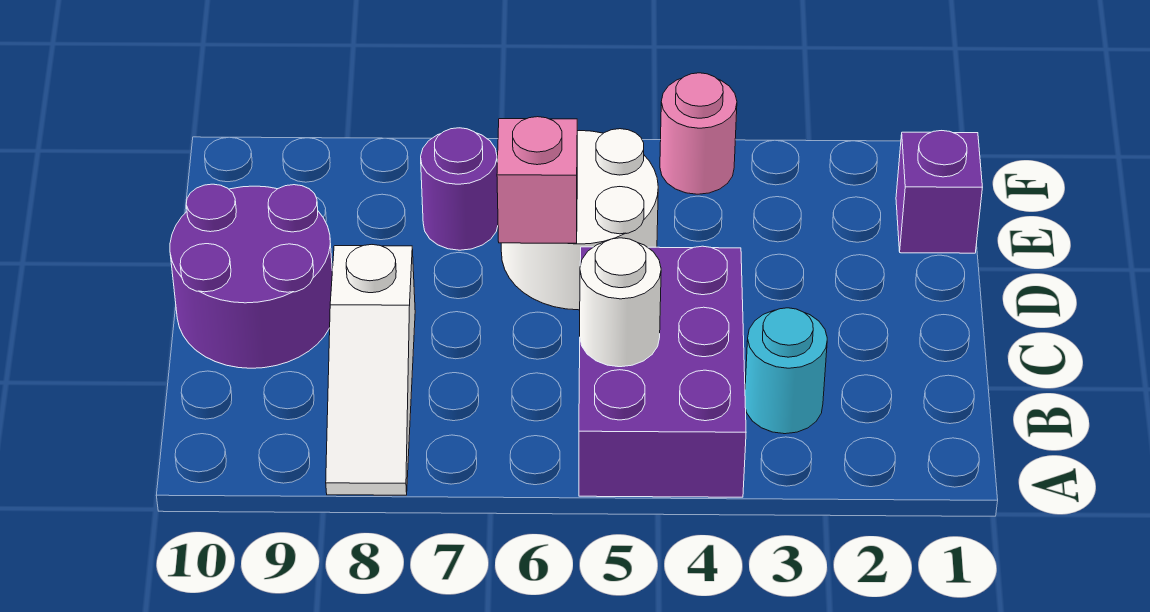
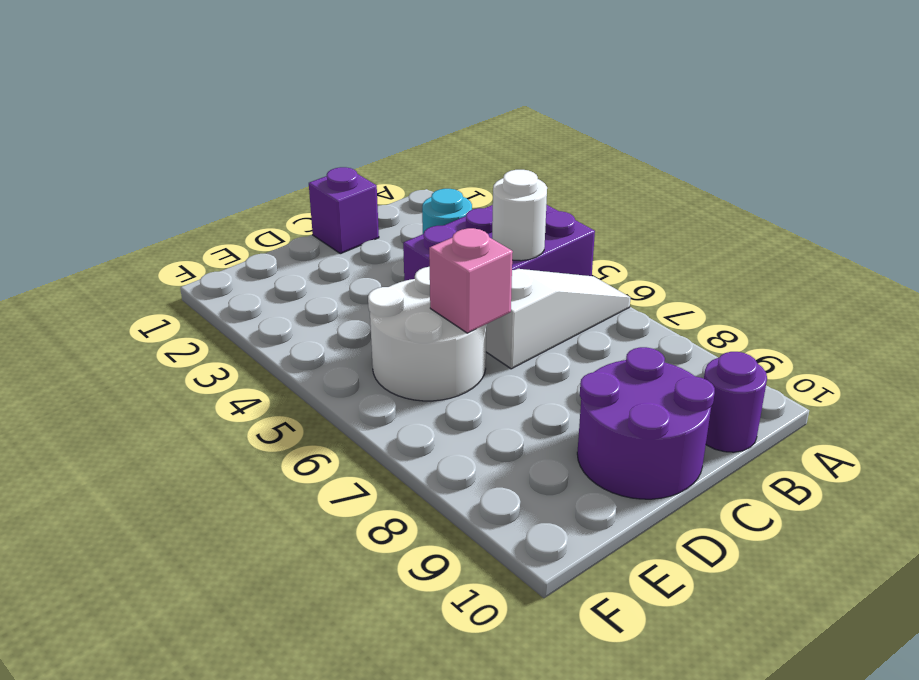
white 1x3 slope [326,245,415,495] -> white 1x3 slope moved to [486,269,630,369]
purple 1x1 brick [896,131,982,253] -> purple 1x1 brick moved to [309,167,379,254]
purple 1x1 round brick [421,128,498,250] -> purple 1x1 round brick moved to [704,352,767,452]
pink 1x1 round brick [660,73,737,194] -> none

